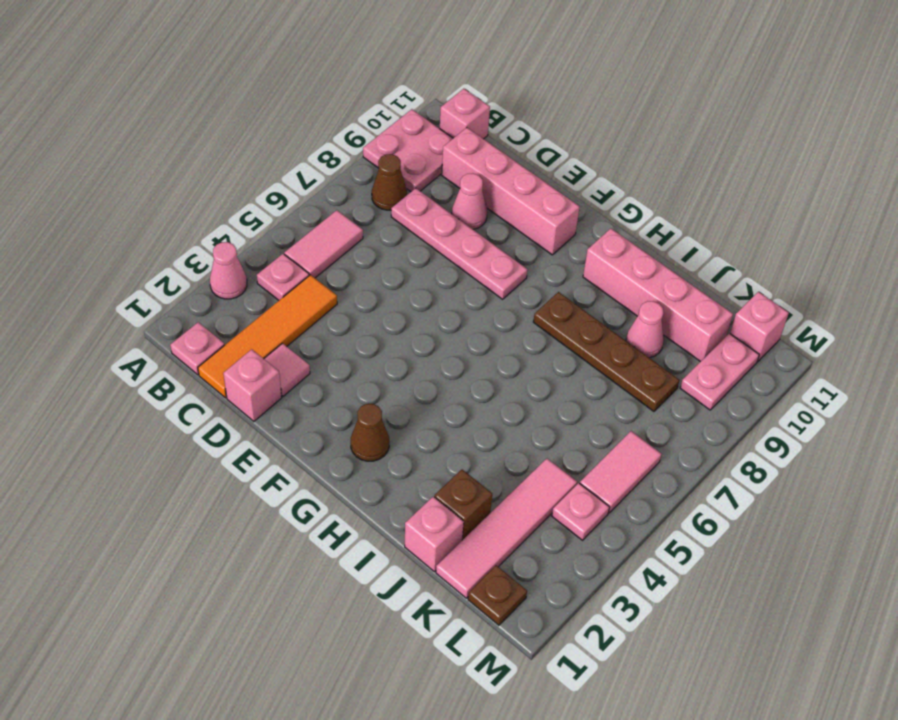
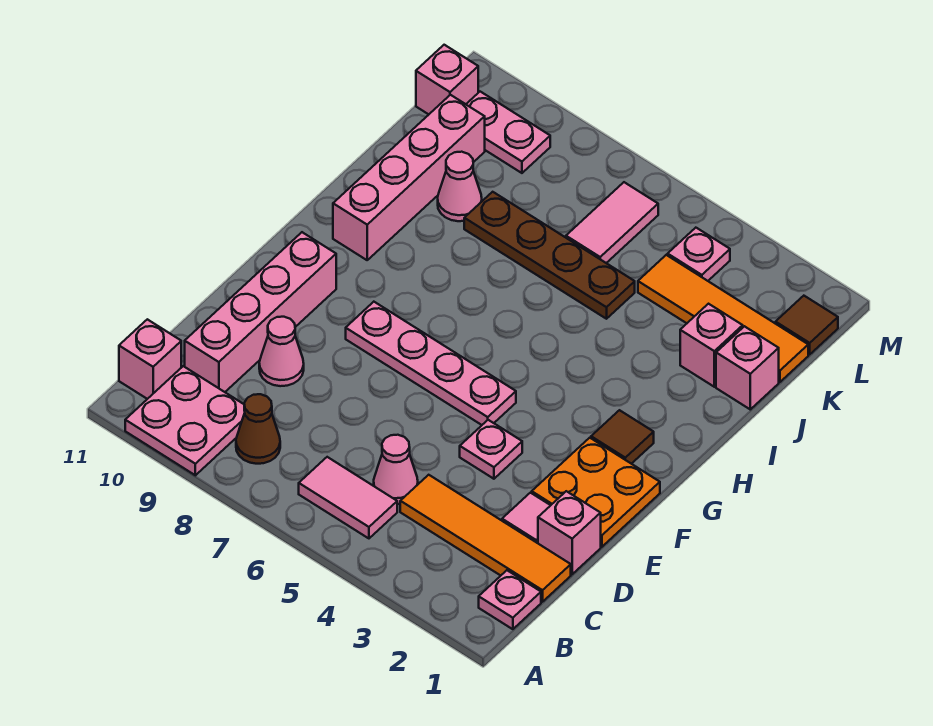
pink 1x1 cone [210,242,247,299] -> pink 1x1 cone moved to [374,435,418,504]
pink 1x1 plate [257,254,309,300] -> pink 1x1 plate moved to [460,420,522,479]
pink 1x4 plate [391,188,527,299] -> pink 1x4 plate turned to [346,302,516,425]
none -> orange 2x2 plate [532,438,660,547]
brown 1x1 cone [351,404,389,461] -> brown 1x1 tile [591,410,654,464]
brown 1x4 plate [533,292,680,411] -> brown 1x4 plate turned to [464,192,635,319]
brown 1x1 brick [434,470,492,540] -> pink 1x1 brick [680,304,743,387]
pink 1x4 tile [436,459,577,598] -> orange 1x4 tile [638,255,808,382]
brown 1x1 plate [468,565,527,625] -> brown 1x1 tile [776,296,838,354]
pink 1x2 tile [580,431,662,513] -> pink 1x2 tile turned to [566,182,658,263]

